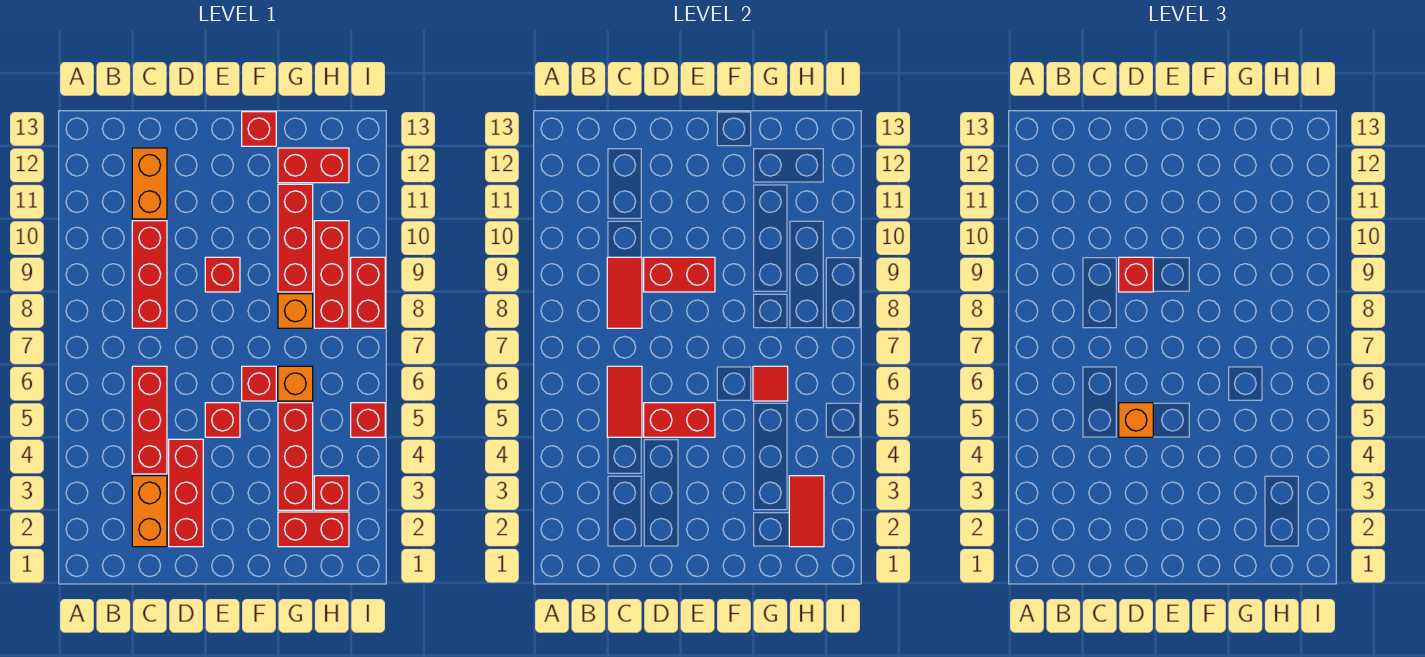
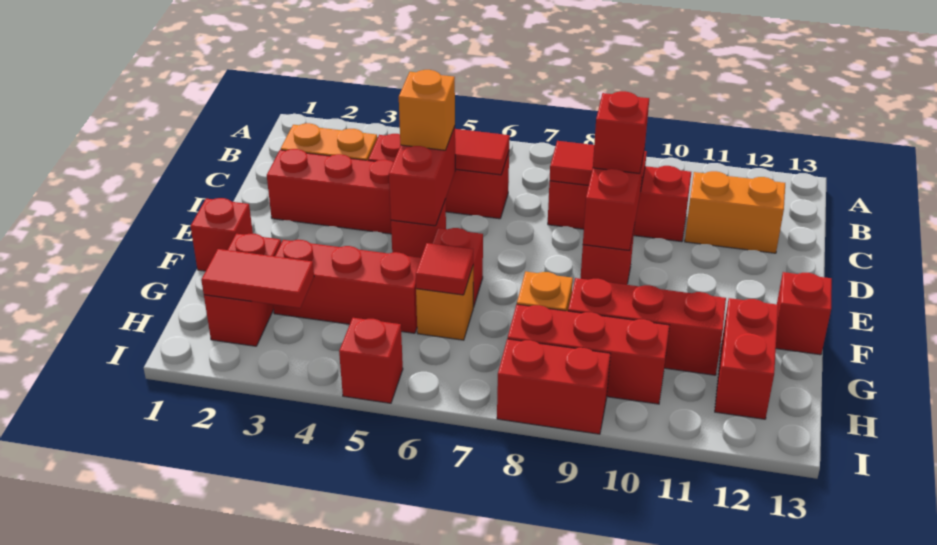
red 1x1 brick [314,476,349,510] -> red 1x1 brick moved to [190,198,253,271]

